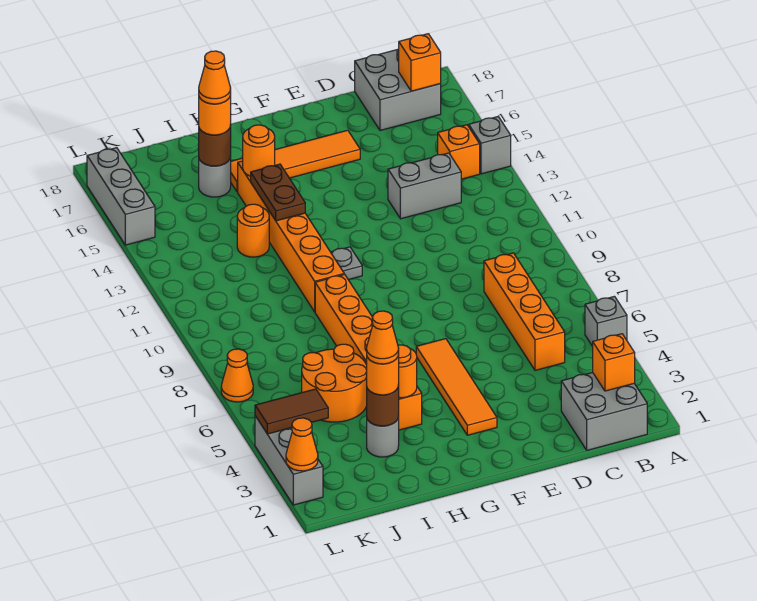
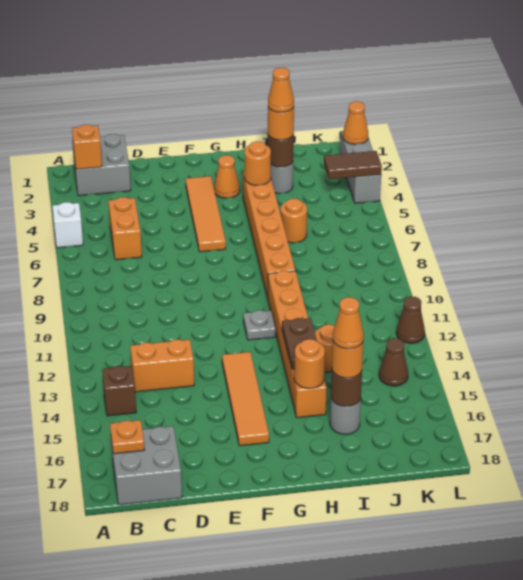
grey 1x1 brick [585,296,627,346] -> white 1x1 brick [52,202,83,248]
grey 1x1 brick [469,117,511,174] -> none
orange 1x1 brick [438,125,480,179] -> brown 1x1 brick [102,366,136,416]
orange 1x1 brick [399,34,441,91] -> orange 1x1 plate [110,420,144,454]
orange 1x4 brick [484,253,565,370] -> orange 1x2 brick [108,197,142,260]
grey 1x2 brick [388,153,461,219] -> orange 1x2 brick [130,339,194,392]
orange 1x4 tile [231,130,360,192] -> orange 1x4 tile turned to [222,352,269,446]
orange 2x2 round brick [302,344,367,422] -> orange 1x1 round brick [281,198,307,243]
none -> brown 1x1 cone [379,338,408,386]
orange 1x1 cone [221,349,253,402] -> orange 1x1 cone moved to [214,155,240,198]
none -> brown 1x1 cone [396,296,425,343]
grey 1x3 brick [87,148,155,245] -> none

